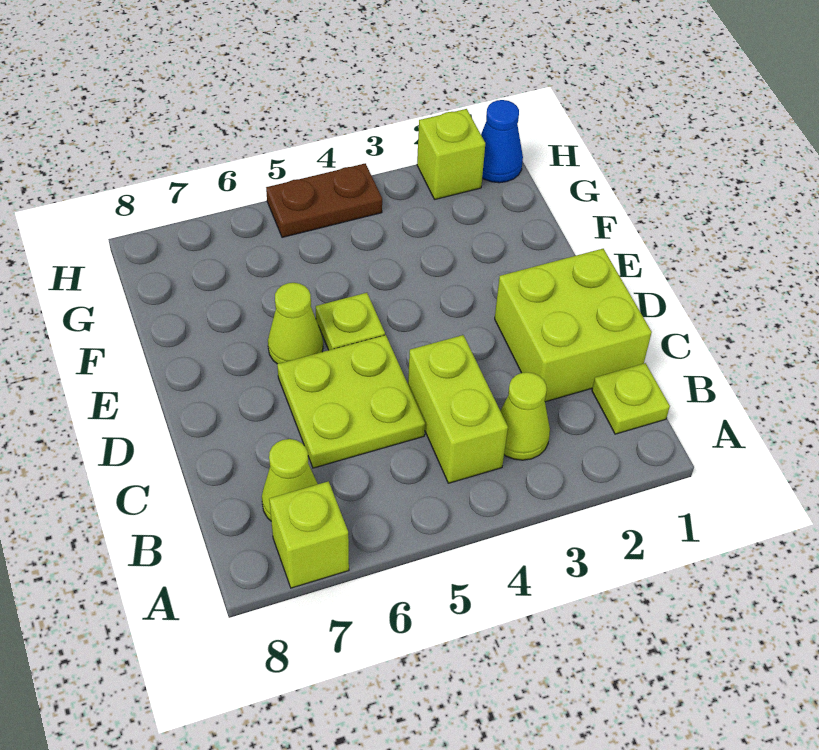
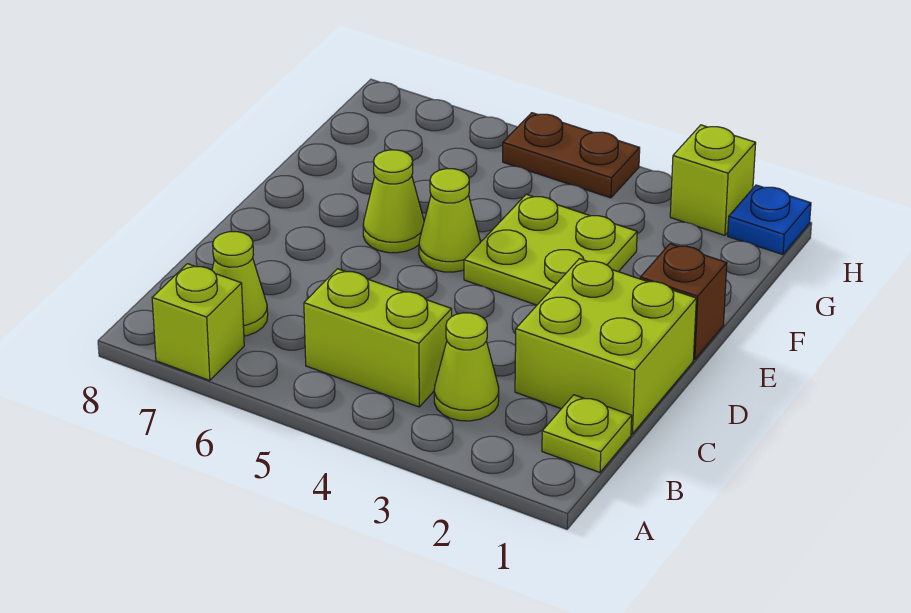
lime 1x2 brick [408,335,508,483] -> lime 1x2 brick turned to [304,269,452,407]
lime 2x2 plate [277,335,425,468] -> lime 2x2 plate moved to [464,194,637,305]
none -> brown 1x1 brick [640,244,727,360]
lime 1x1 plate [316,293,385,350] -> lime 1x1 cone [419,169,481,272]
blue 1x1 cone [481,100,523,183] -> blue 1x1 plate [728,185,811,255]

